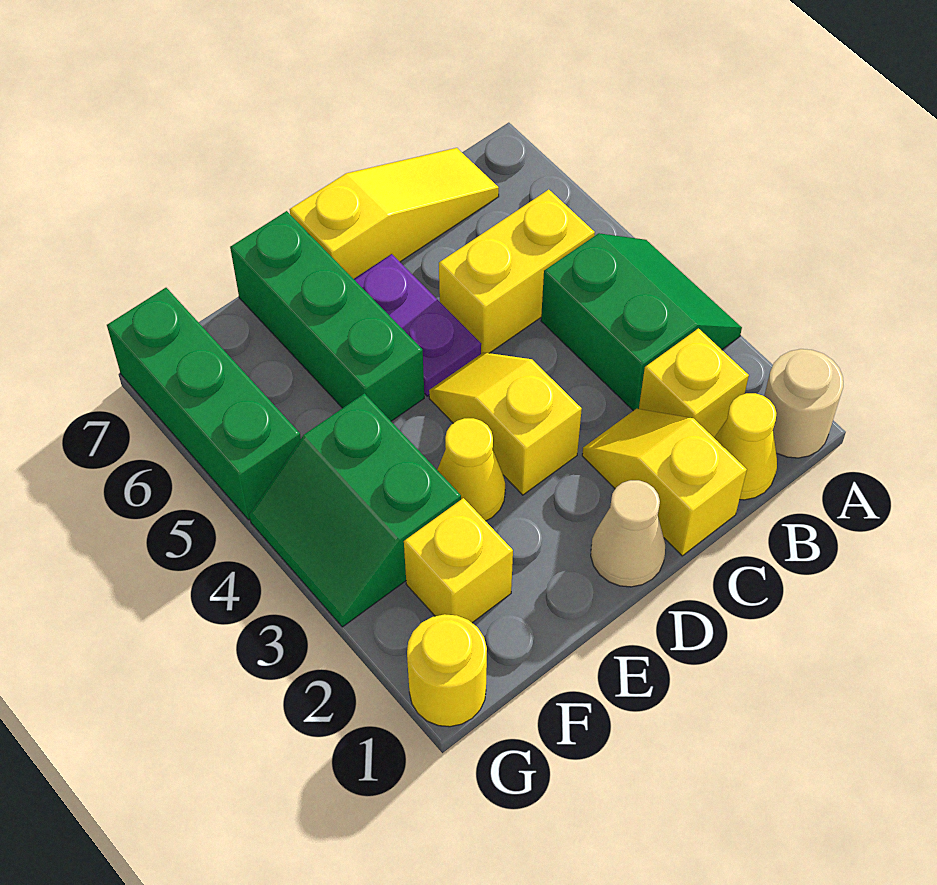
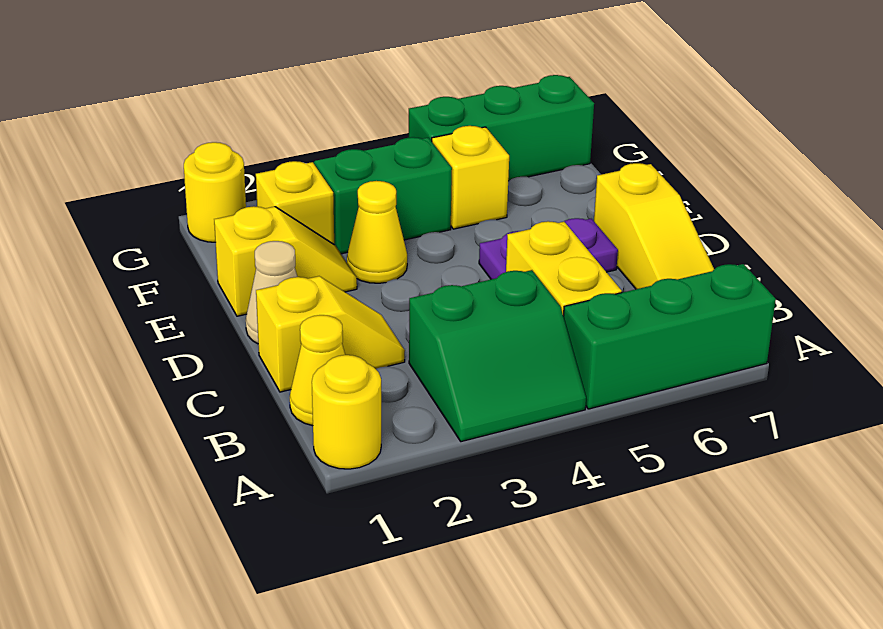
tan 1x1 round brick [764,349,843,458] -> yellow 1x1 round brick [312,355,381,469]
yellow 1x1 brick [639,329,749,437] -> yellow 1x1 brick moved to [432,126,509,229]
yellow 1x2 slope [429,352,582,495] -> yellow 1x2 slope moved to [214,206,357,316]
green 1x3 brick [230,211,424,421] -> green 1x3 brick moved to [563,264,776,409]

